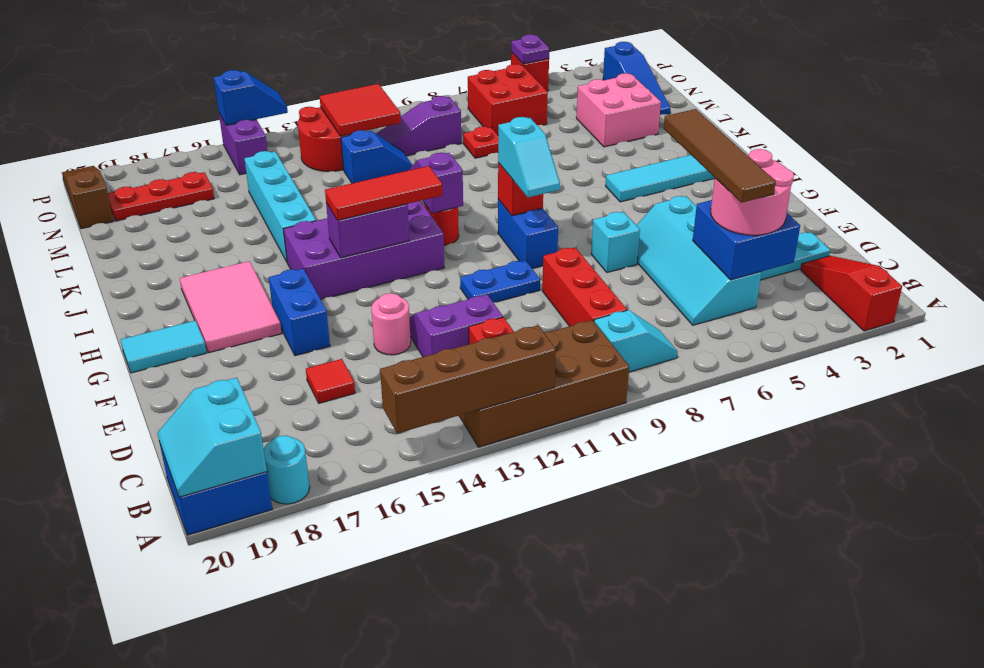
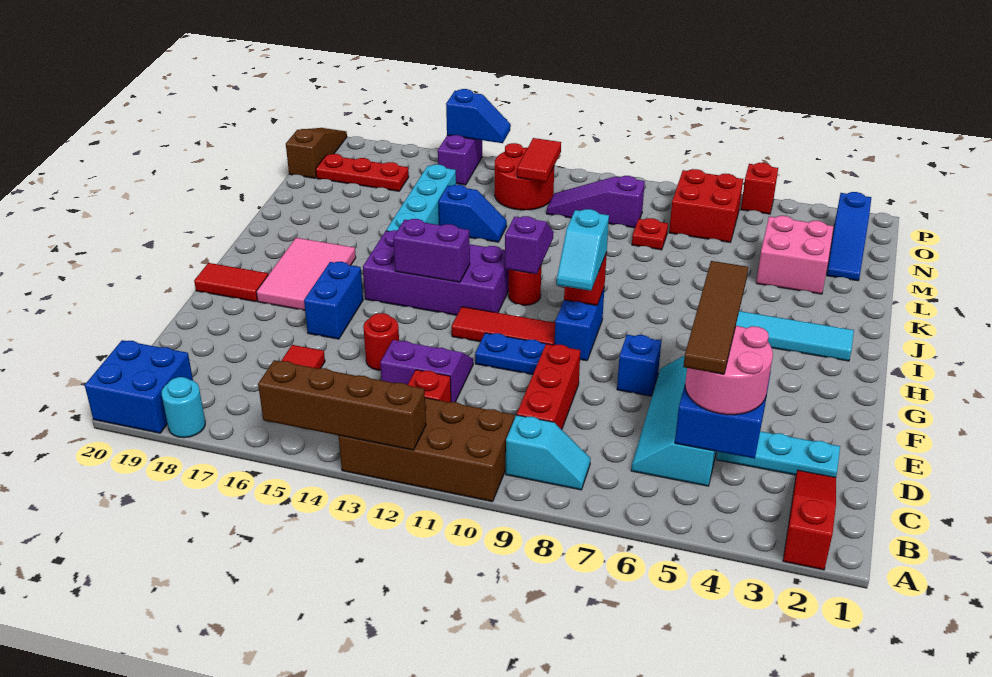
cyan 2x2 slope [157,378,267,497] -> none
pink 1x1 round brick [371,293,411,355] -> red 1x1 round brick [363,313,399,370]
cyan 1x1 brick [591,212,640,272] -> blue 1x1 brick [617,335,661,396]
cyan 1x2 tile [121,321,206,373] -> red 1x2 tile [194,263,268,302]
red 1x3 tile [325,166,442,220] -> red 1x3 tile moved to [452,307,555,345]
blue 1x2 slope [341,130,413,183] -> blue 1x2 slope moved to [438,185,507,242]
red 2x2 tile [320,84,401,136] -> red 1x2 tile [517,138,561,182]
purple 1x1 plate [511,35,549,64] -> none

